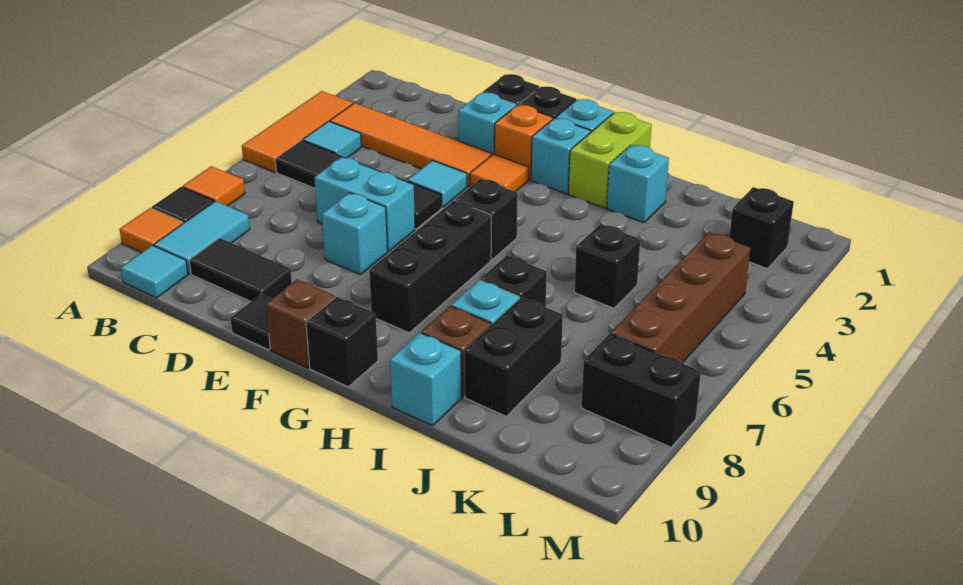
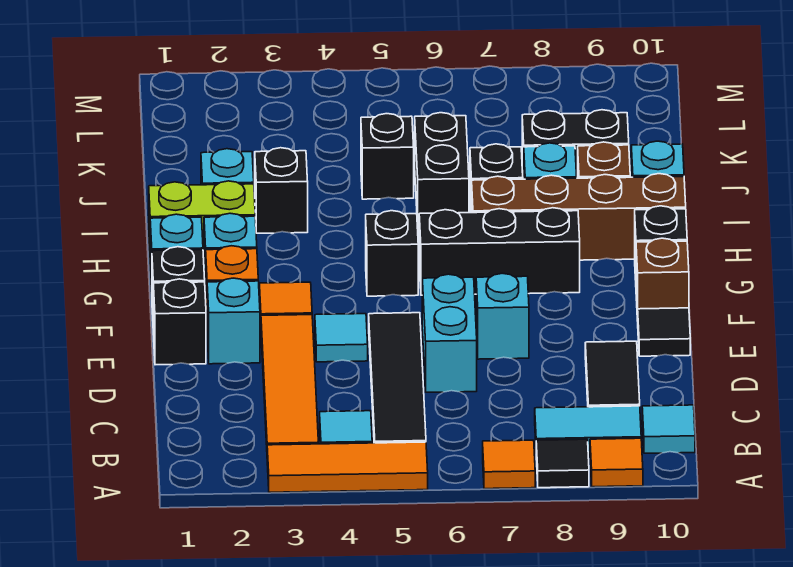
black 1x1 brick [729,187,794,269] -> black 1x1 brick moved to [255,148,308,233]
brown 1x4 brick [611,232,751,363] -> brown 1x4 brick moved to [472,174,686,260]
black 1x2 brick [581,334,701,447] -> black 1x2 brick moved to [415,113,469,231]

